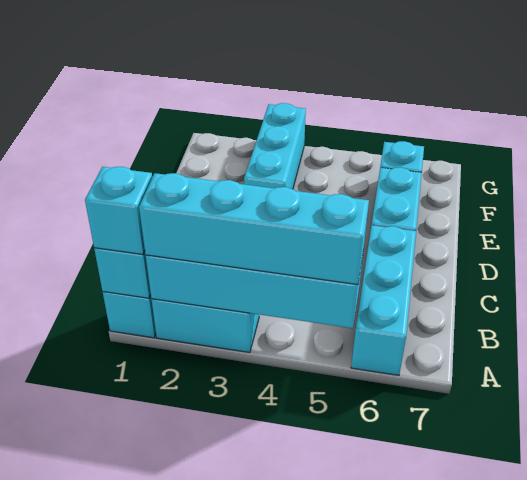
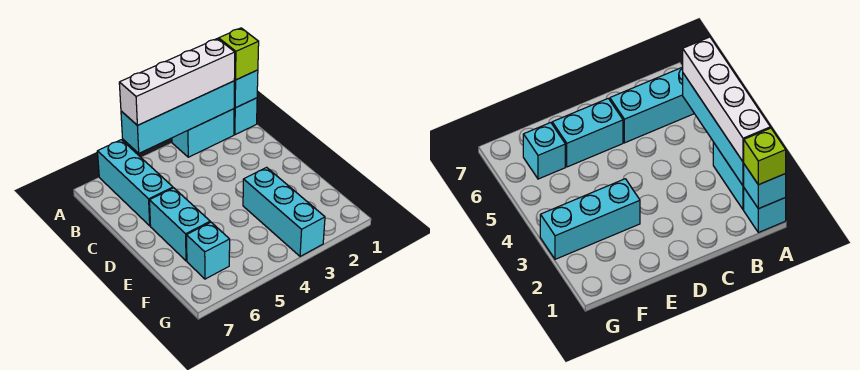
cyan 1x1 brick [85,167,152,254] -> lime 1x1 brick [219,28,259,80]
cyan 1x4 brick [139,173,369,285] -> white 1x4 brick [119,39,235,125]

